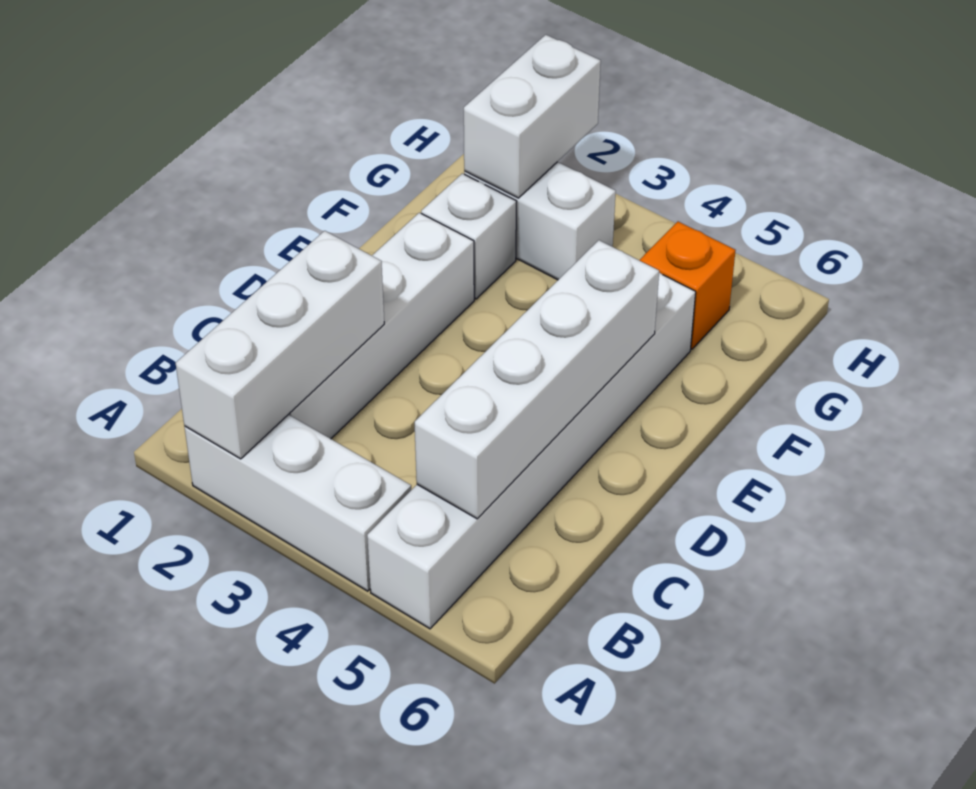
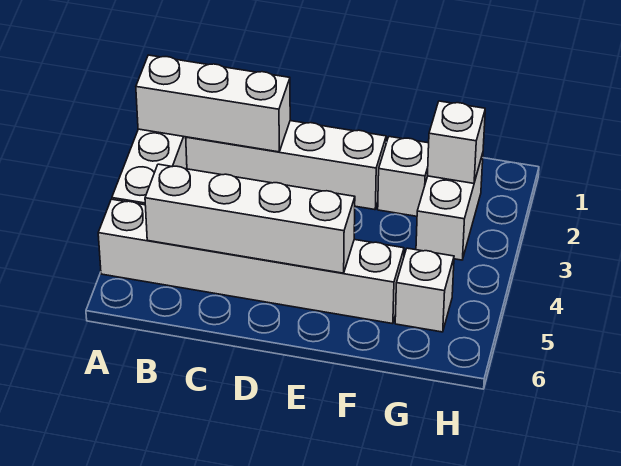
white 1x2 brick [464,35,601,198] -> white 1x1 brick [427,101,485,183]
orange 1x1 brick [639,222,736,349] -> white 1x1 brick [395,248,454,332]

